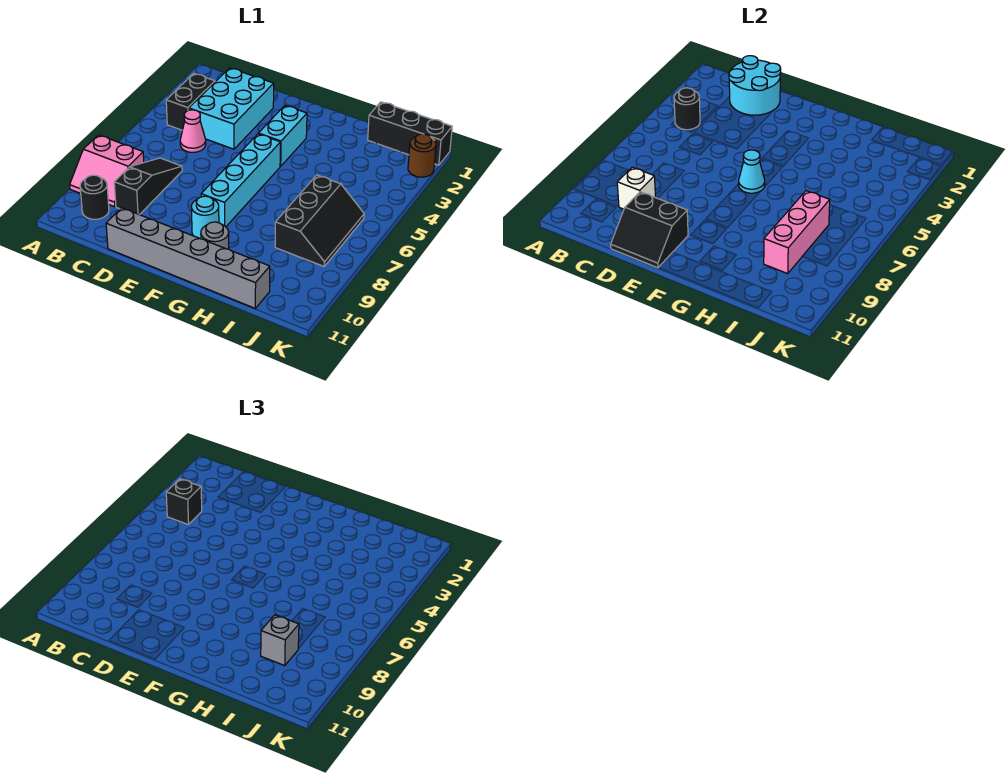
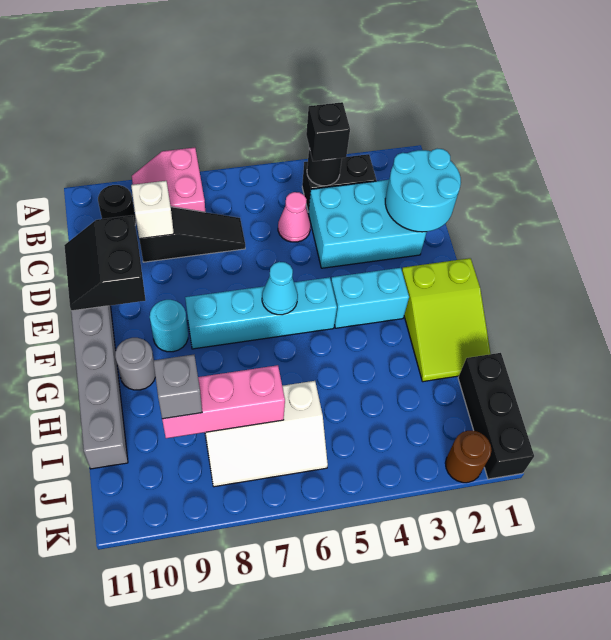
none -> lime 2x3 slope [402,258,490,382]
black 2x3 slope [275,175,364,266] -> white 2x3 slope [205,381,328,487]

